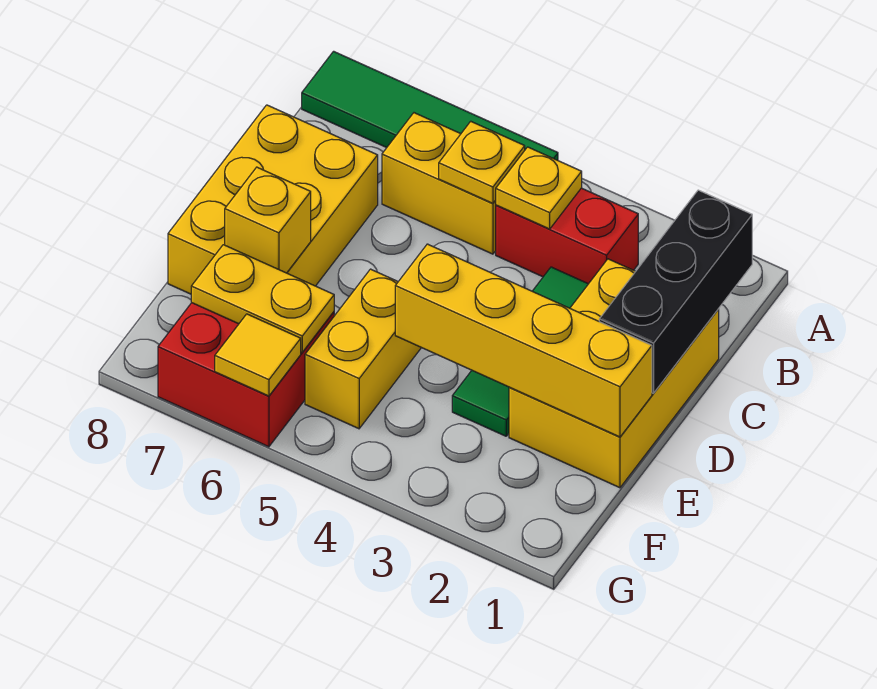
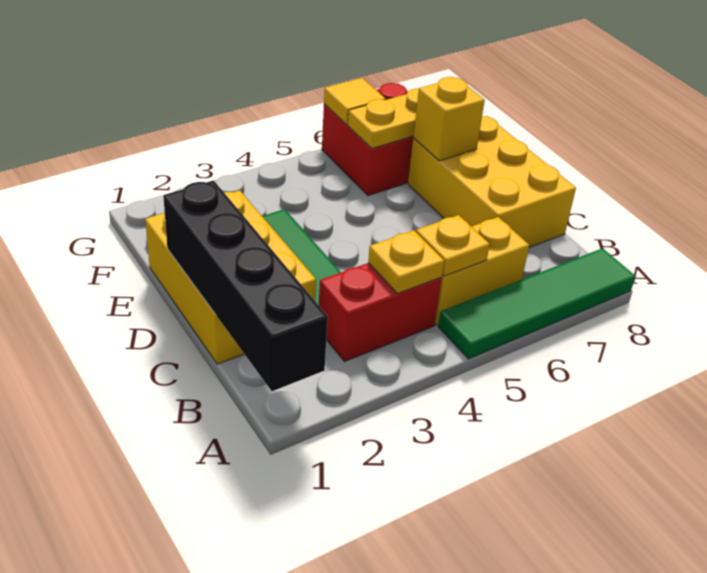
black 1x3 brick [599,190,752,393] -> black 1x4 brick [163,180,328,391]
yellow 1x4 brick [395,244,652,437] -> none
yellow 1x2 brick [305,269,421,429] -> none

